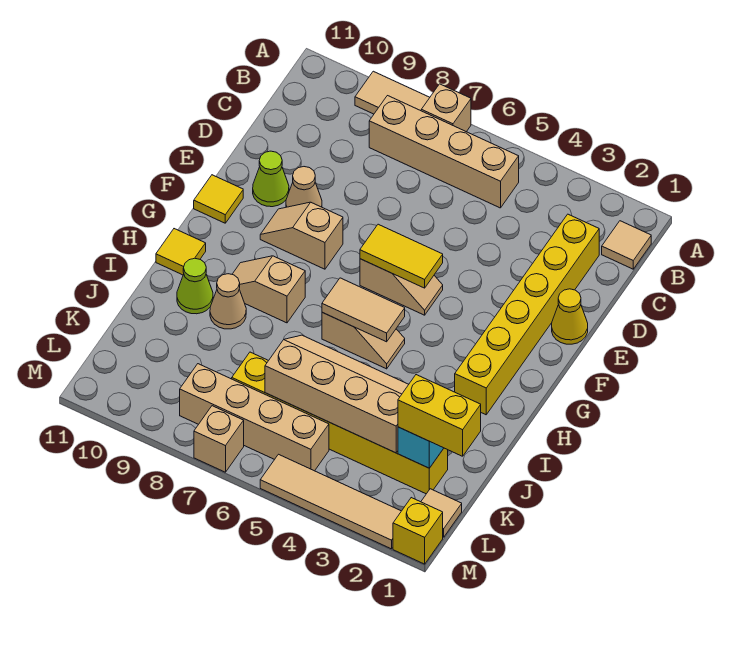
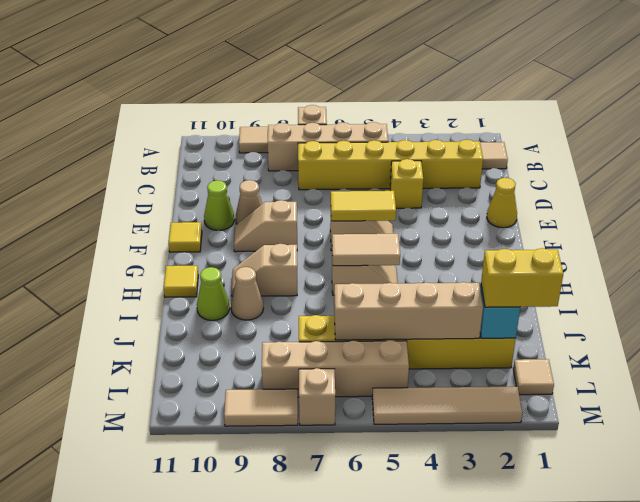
yellow 1x6 brick [455,214,599,415] -> yellow 1x6 brick turned to [298,140,483,190]
yellow 1x1 brick [393,498,443,564] -> yellow 1x1 brick moved to [390,159,423,208]
none -> tan 1x2 tile [224,389,298,426]

